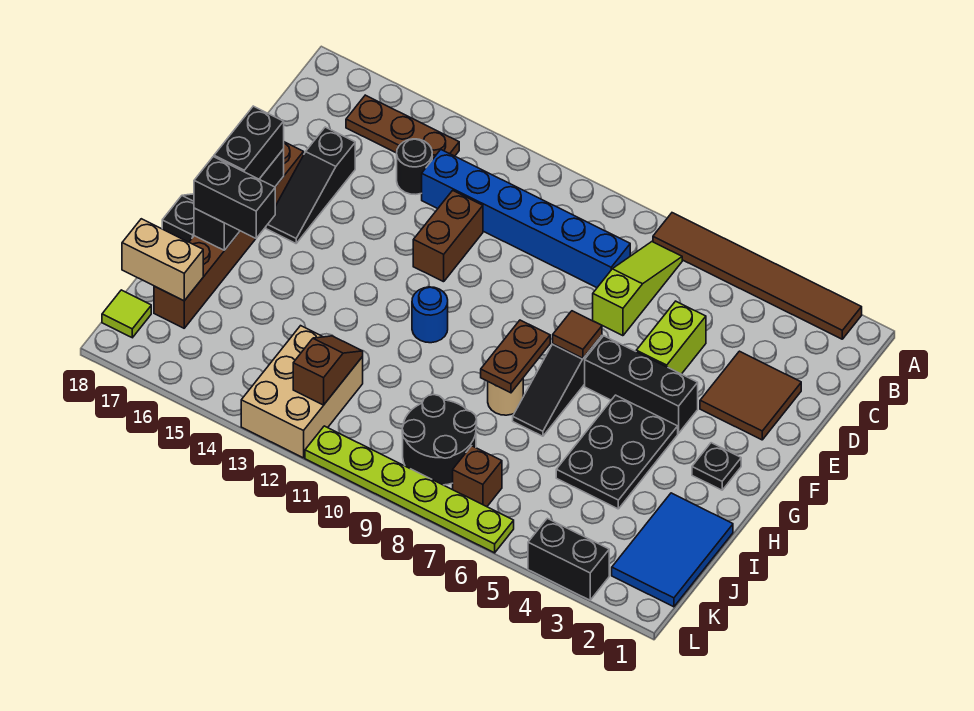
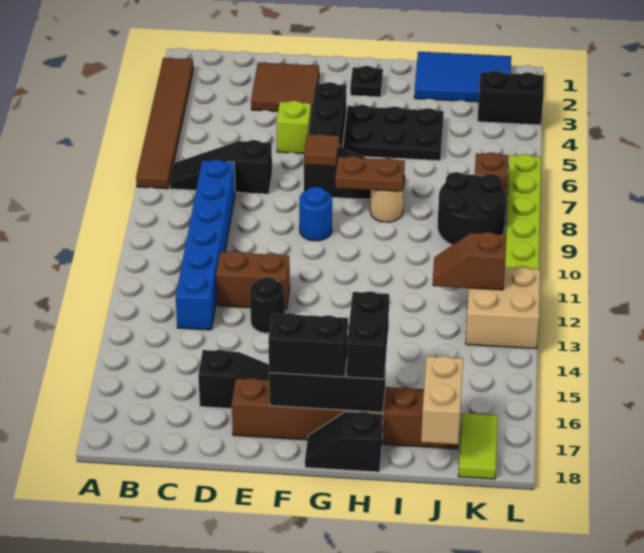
lime 1x3 slope [593,242,682,336] -> black 1x3 slope [170,140,272,194]
brown 1x3 plate [346,95,459,160] -> none
black 1x1 round brick [397,139,432,194] -> black 1x1 round brick moved to [250,277,285,333]
lime 1x2 brick [636,301,706,374] -> lime 1x1 brick [277,101,311,153]
blue 1x1 round brick [412,287,448,343] -> blue 1x1 round brick moved to [299,187,332,241]
tan 2x3 brick [241,326,363,458] -> tan 2x2 brick [466,267,540,349]
lime 1x1 tile [102,290,151,338] -> lime 1x2 tile [458,413,498,479]
black 1x2 brick [528,518,609,600] -> black 1x2 brick turned to [478,71,544,125]

